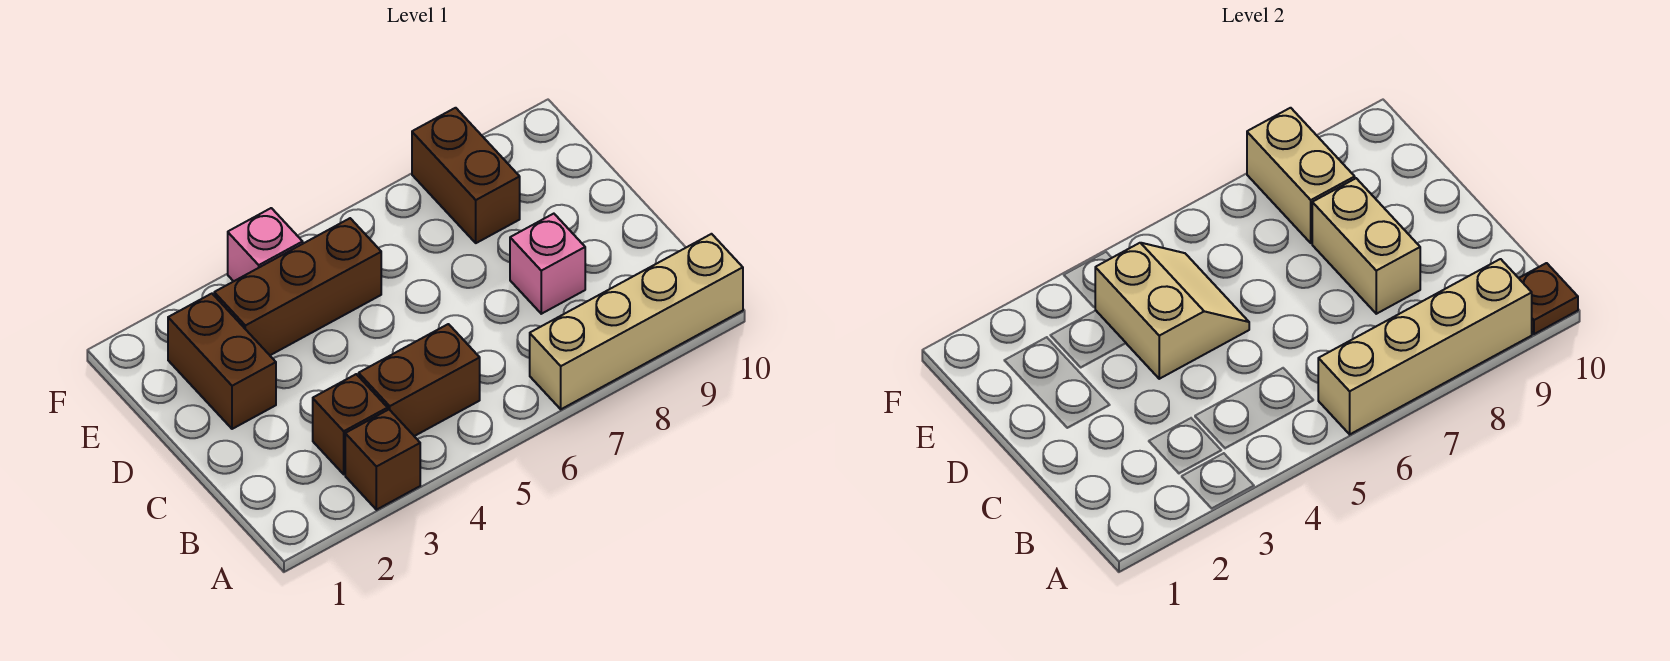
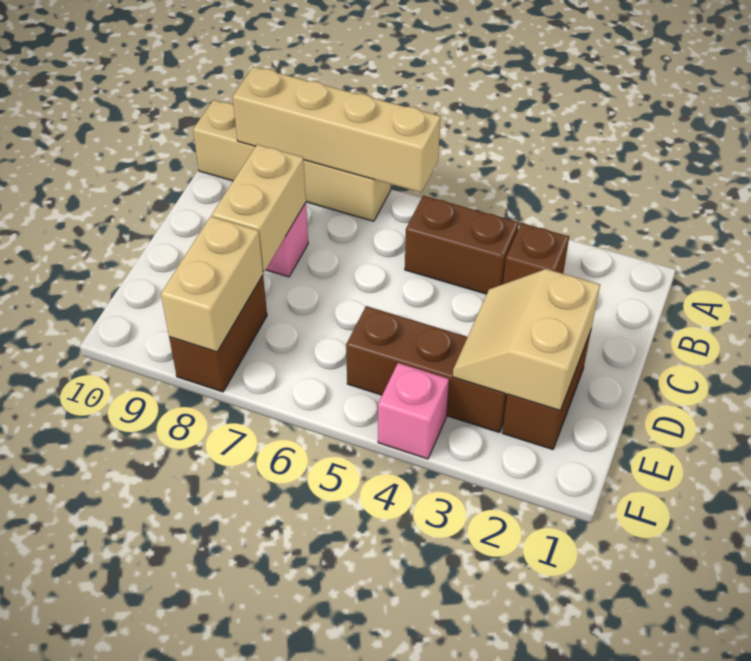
brown 1x1 brick [345,410,420,510] -> none
brown 1x1 plate [1519,263,1578,334] -> none
tan 2x2 slope [1095,243,1249,379] -> tan 2x2 slope moved to [453,269,600,411]

